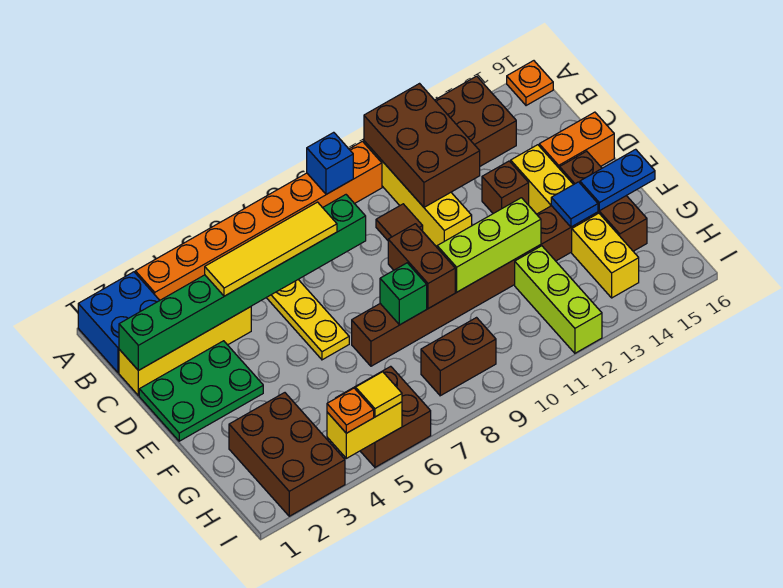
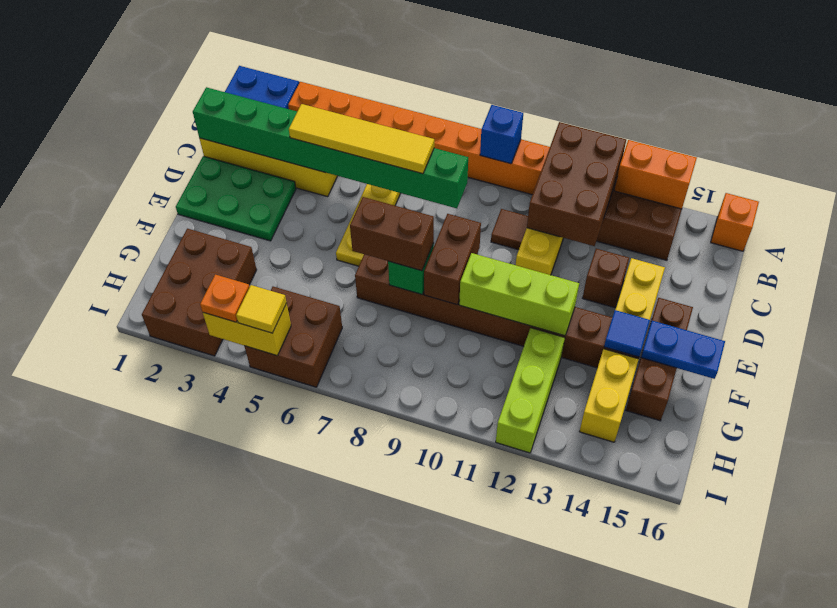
orange 1x1 plate [507,61,553,106] -> orange 1x1 brick [711,193,759,251]
orange 1x2 brick [539,112,614,169] -> orange 1x2 brick moved to [615,140,697,209]
brown 1x2 brick [421,318,496,396] -> brown 1x2 brick moved to [350,197,434,271]

